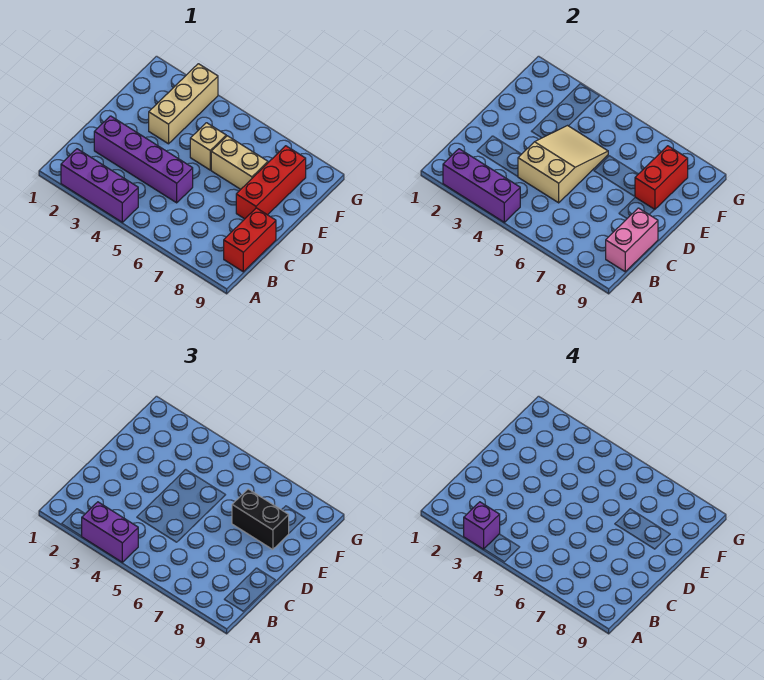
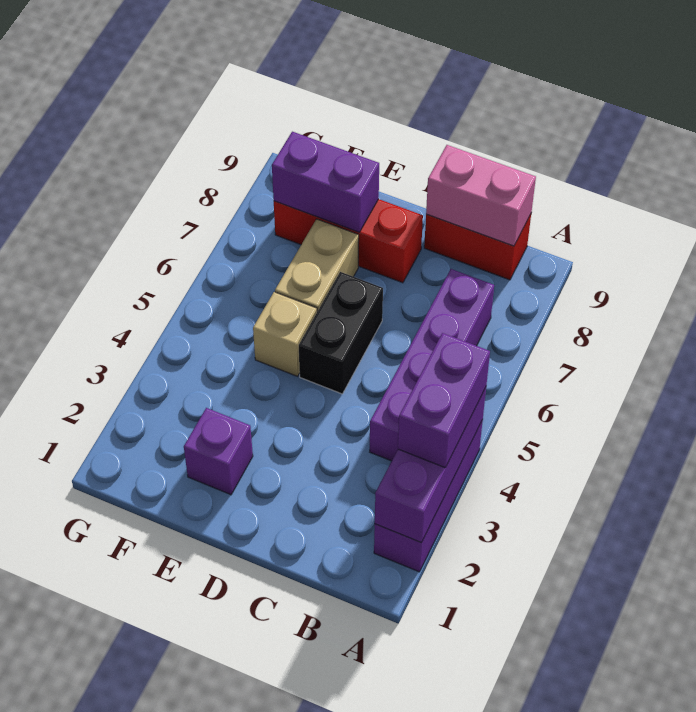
purple 1x1 brick [464,502,500,549] -> purple 1x1 brick moved to [184,408,253,495]
purple 1x4 brick [94,116,193,203] -> purple 1x4 brick moved to [370,269,494,461]
tan 2x3 slope [518,126,608,203] -> none
tan 1x3 brick [149,64,218,144] -> none
black 1x2 brick [232,489,289,550] -> black 1x2 brick moved to [299,272,383,394]
red 1x2 brick [635,146,688,210] -> purple 1x2 brick [272,132,379,232]

